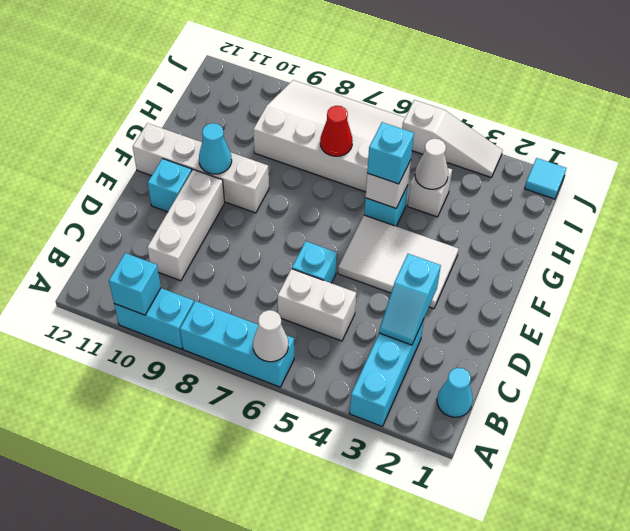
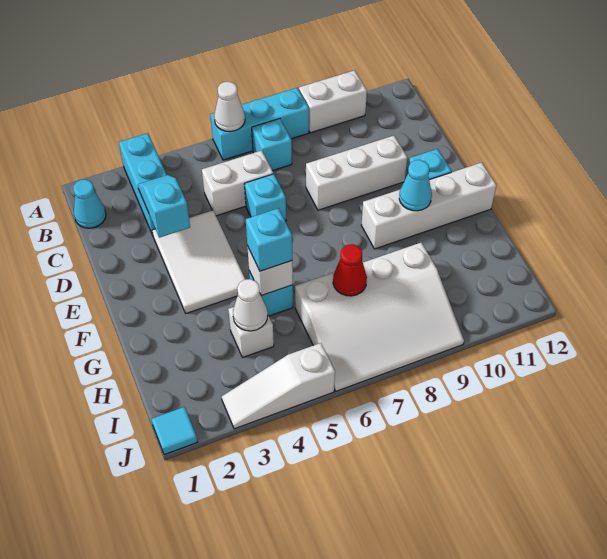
cyan 1x2 brick [114,288,194,349] -> white 1x2 brick [299,70,367,133]
cyan 1x1 brick [109,253,161,315] -> cyan 1x1 brick moved to [252,119,292,171]
white 1x3 brick [147,170,225,281] -> white 1x3 brick turned to [306,136,407,210]
white 2x3 tile [338,215,458,309] -> white 2x3 tile turned to [152,210,246,313]

